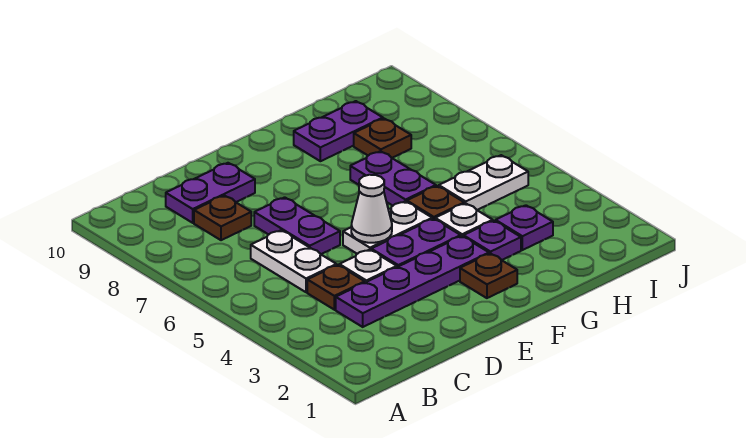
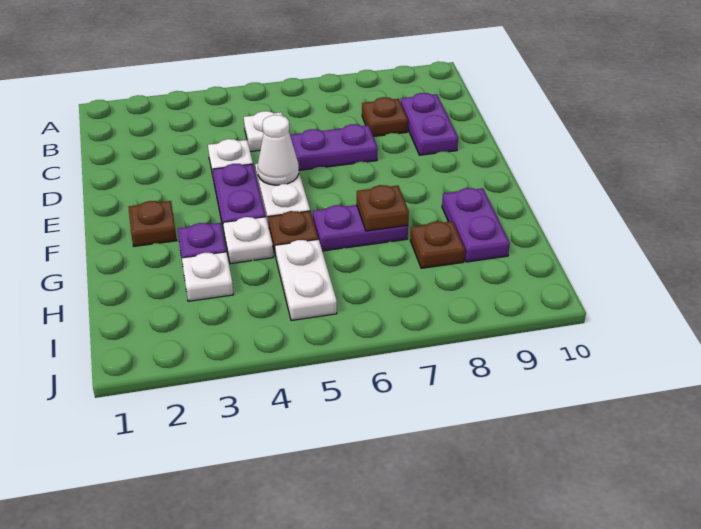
purple 1x4 plate [336,236,489,327] -> none
brown 1x1 plate [307,265,365,310] -> brown 1x1 plate moved to [357,185,409,231]
white 1x2 plate [251,230,336,292] -> white 1x1 plate [244,111,283,152]
purple 1x1 plate [496,205,553,250] -> white 1x1 plate [182,252,233,301]

